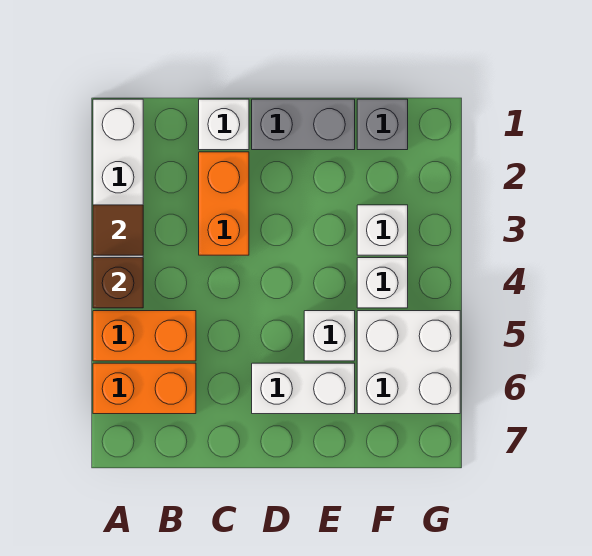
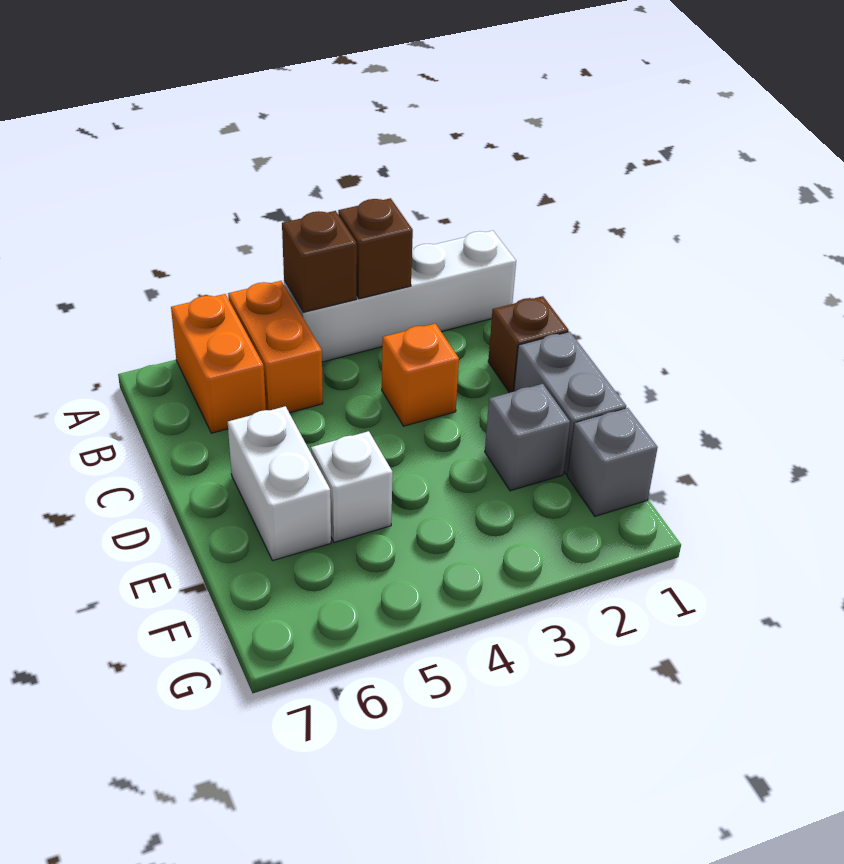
brown 1x1 tile [93,205,143,255] -> brown 1x1 brick [338,198,413,299]
white 1x1 brick [199,99,249,150] -> brown 1x1 brick [488,296,569,393]
orange 1x2 brick [199,152,249,255] -> orange 1x1 brick [382,324,459,426]
none -> grey 1x1 brick [485,384,570,491]
white 1x1 brick [357,205,408,255] -> none
white 1x1 brick [357,258,408,308] -> none
white 2x2 brick [357,311,460,414] -> none

